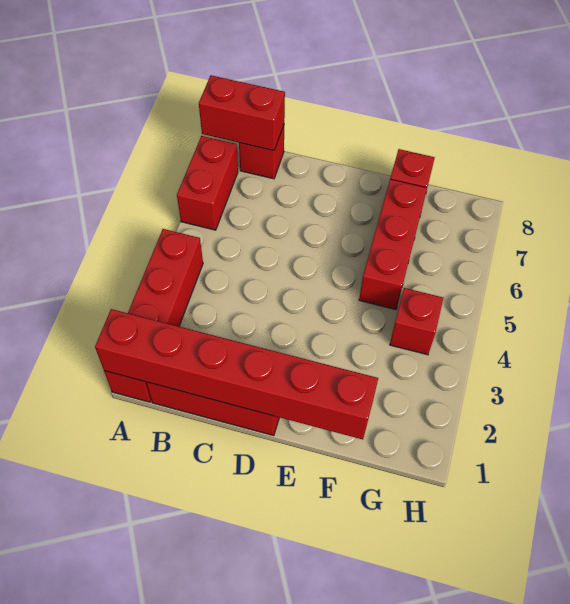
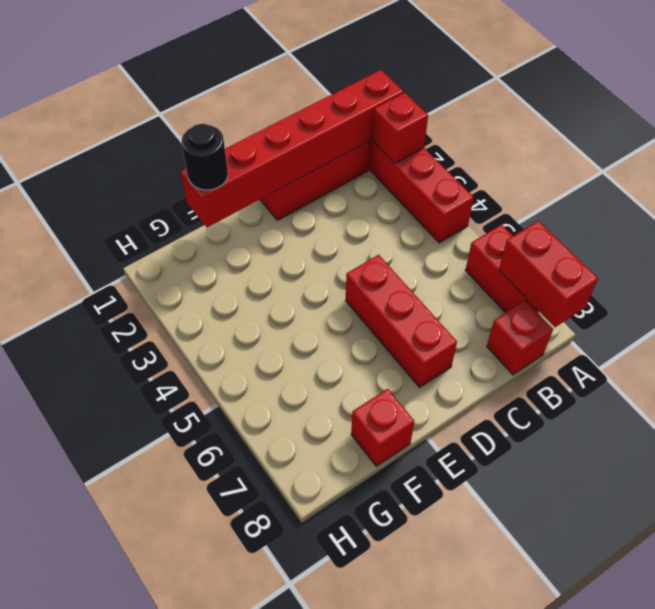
red 1x2 brick [199,75,285,151] -> red 1x2 brick turned to [499,221,598,327]
none -> black 1x1 round brick [182,124,228,190]
red 1x3 brick [359,179,427,309] -> red 1x3 brick moved to [346,255,457,387]
red 1x1 brick [390,288,443,355] -> red 1x1 brick moved to [373,93,428,163]

